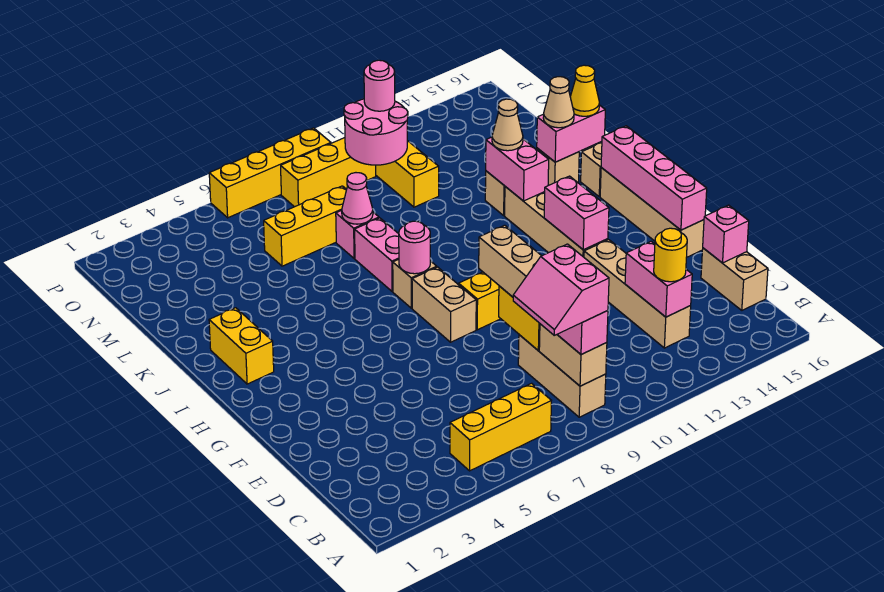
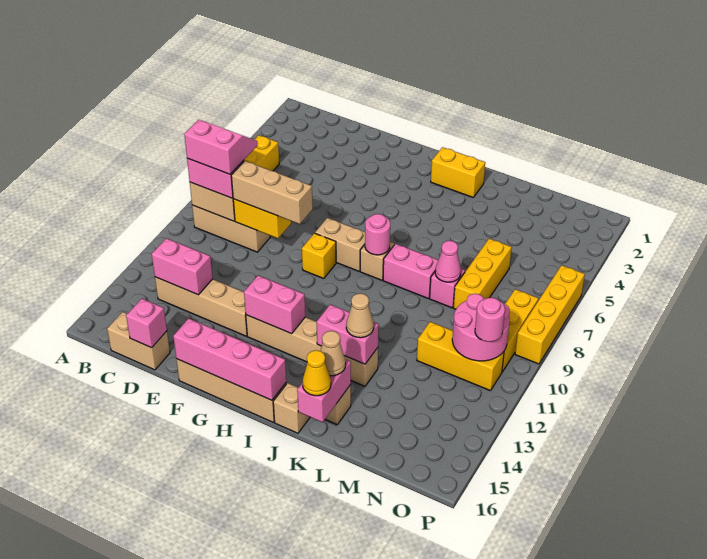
yellow 1x1 round brick [654,228,687,282] -> none

